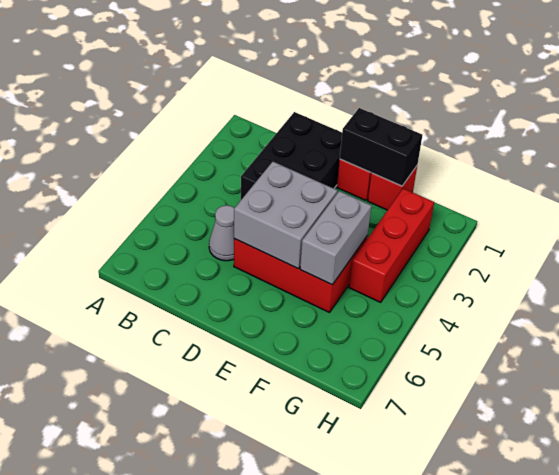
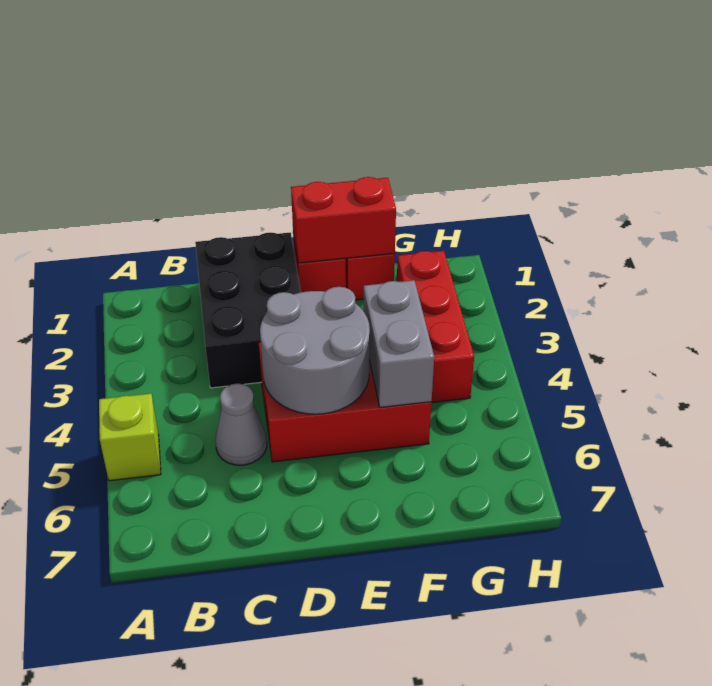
none -> lime 1x1 brick [99,394,161,481]
grey 2x2 brick [234,162,337,269] -> grey 2x2 round brick [260,287,370,414]
black 1x2 brick [340,108,422,186] -> red 1x2 brick [291,177,396,263]

